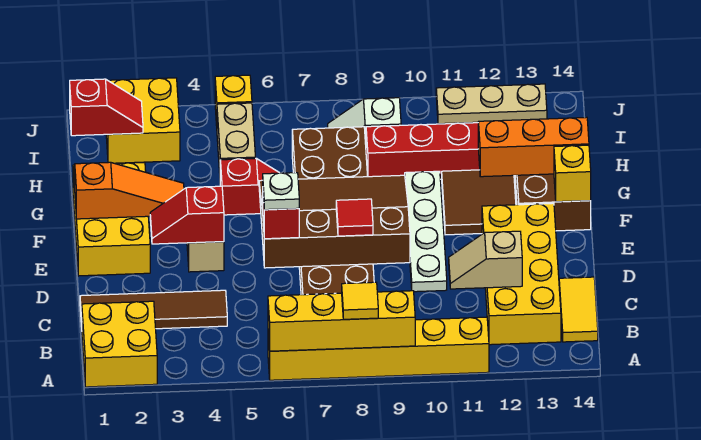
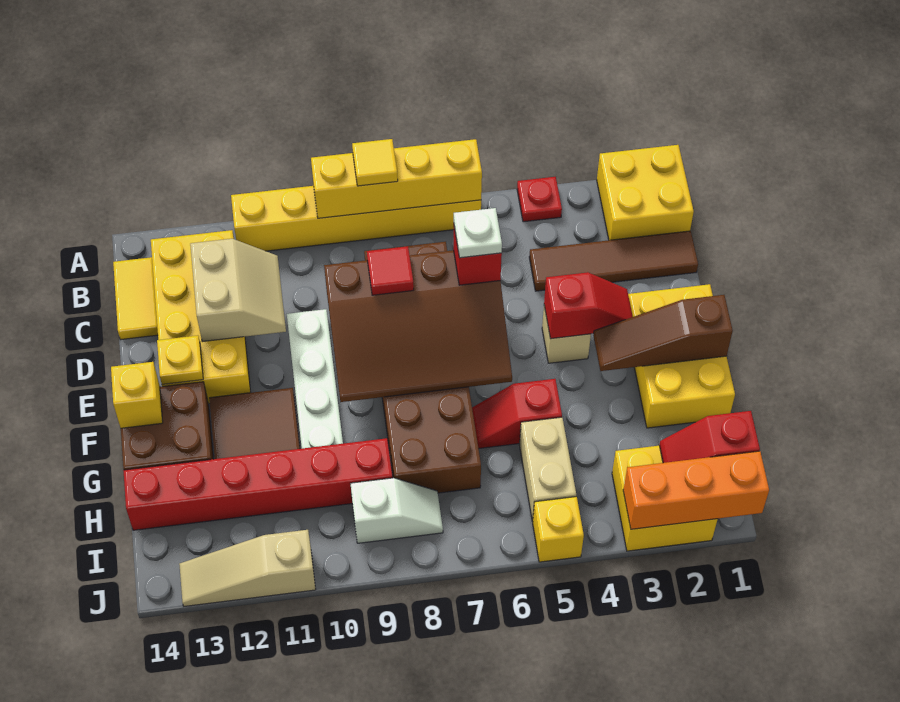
none -> red 1x1 plate [517,177,562,222]
tan 1x2 slope [449,231,522,289] -> tan 2x2 slope [190,239,286,342]
none -> yellow 1x1 plate [157,336,203,384]
orange 1x3 slope [75,162,184,219] -> brown 1x3 slope [593,295,733,371]
orange 1x3 brick [478,117,589,177] -> orange 1x3 brick moved to [623,451,769,529]
tan 1x3 plate [436,84,547,124] -> tan 1x3 slope [179,530,316,606]

